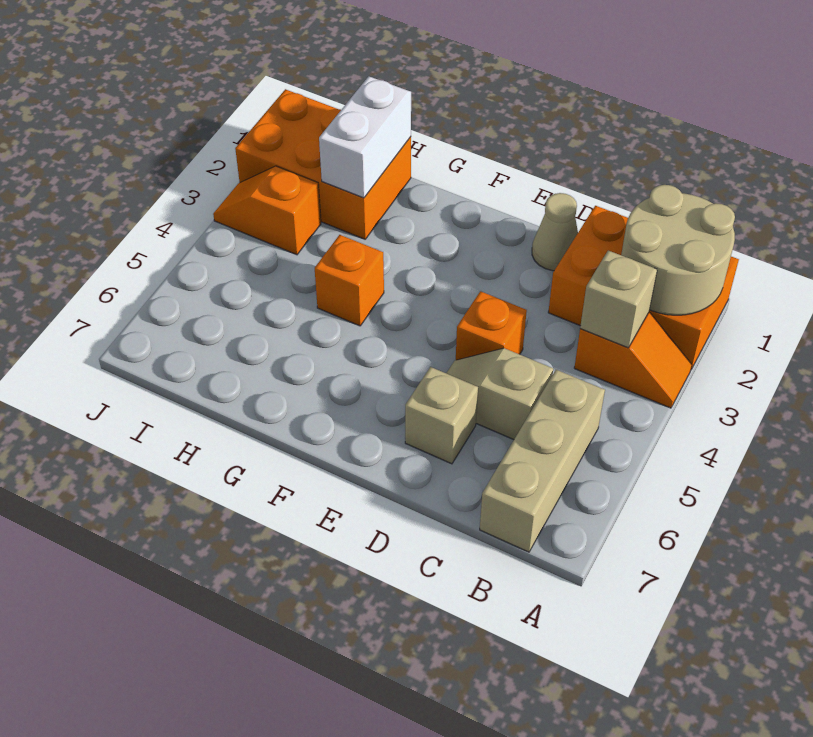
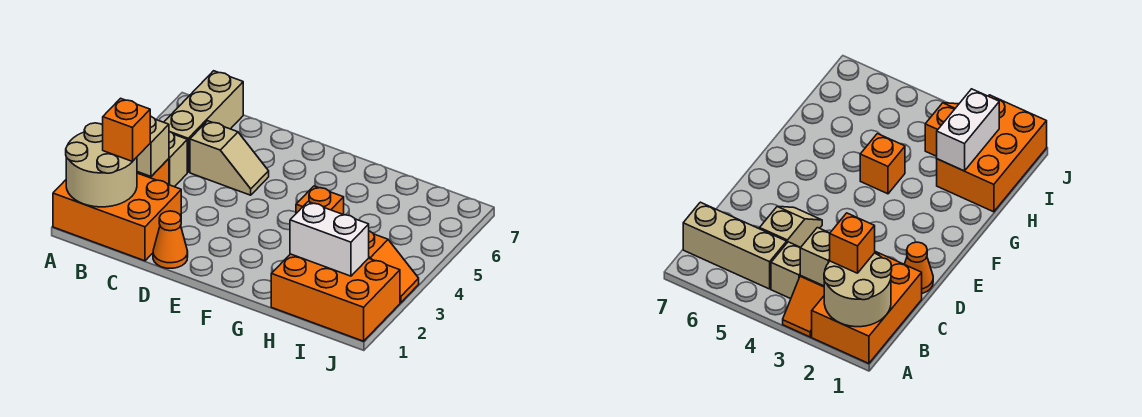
tan 1x1 cone [532,193,578,271] -> orange 1x1 cone [153,211,188,268]
orange 1x1 brick [456,291,527,360] -> orange 1x1 brick moved to [103,98,150,162]
tan 1x1 brick [405,367,478,464] -> tan 1x1 brick moved to [169,131,187,187]
white 1x2 brick [319,76,411,198] -> white 1x2 brick turned to [290,202,369,276]

